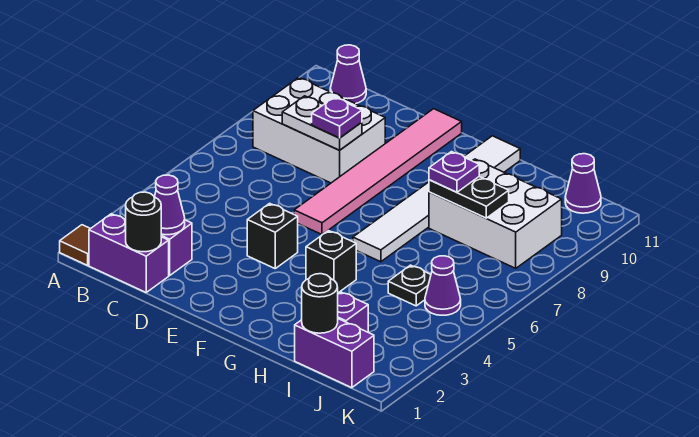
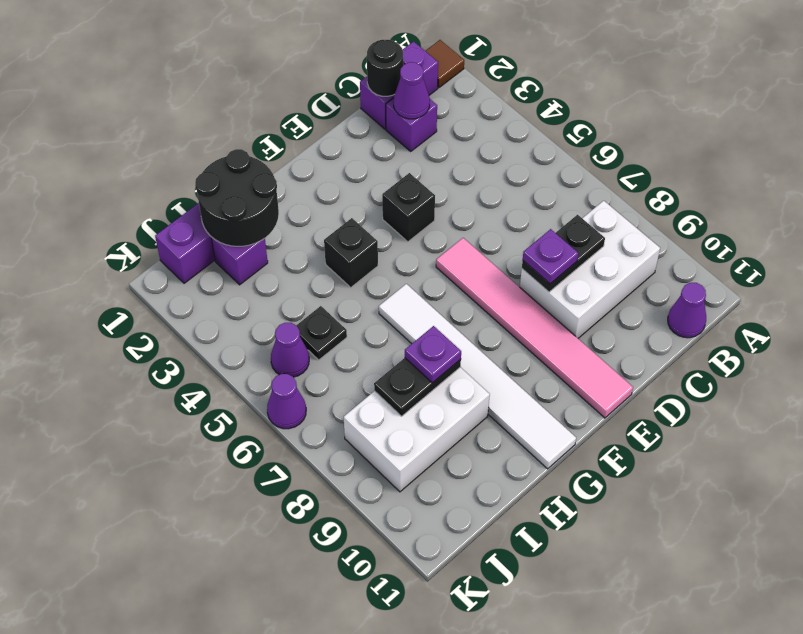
white 1x2 plate [282,96,362,150] -> black 1x2 plate [522,215,605,292]
black 1x1 round brick [302,274,338,333] -> black 2x2 round brick [195,149,279,246]
purple 1x1 cone [565,154,601,213] -> purple 1x1 cone moved to [267,374,306,429]

